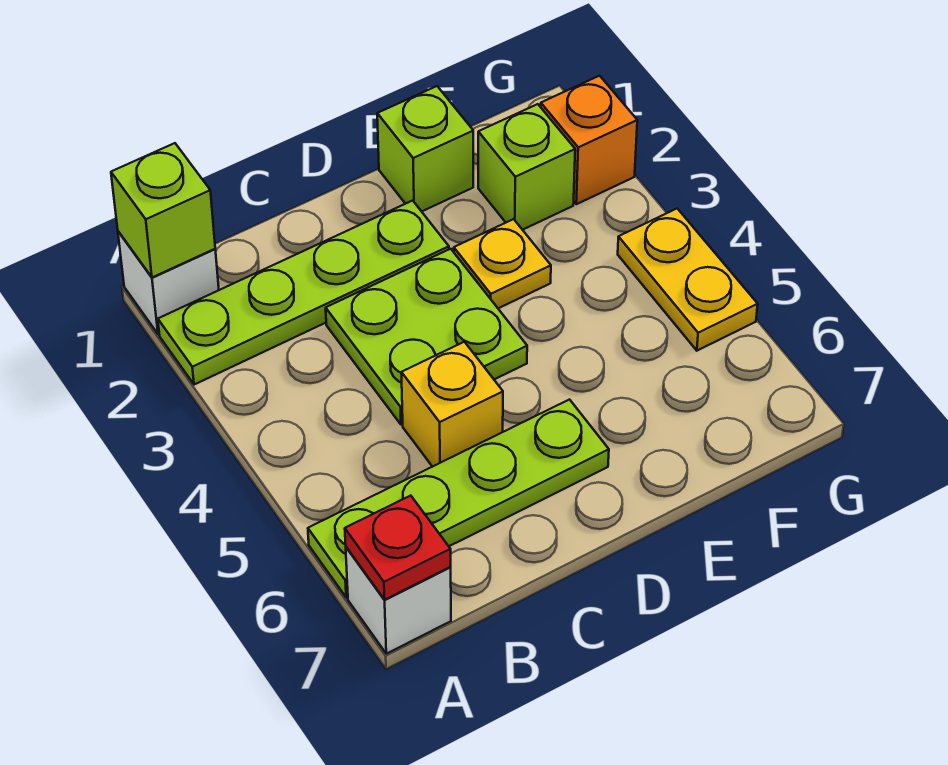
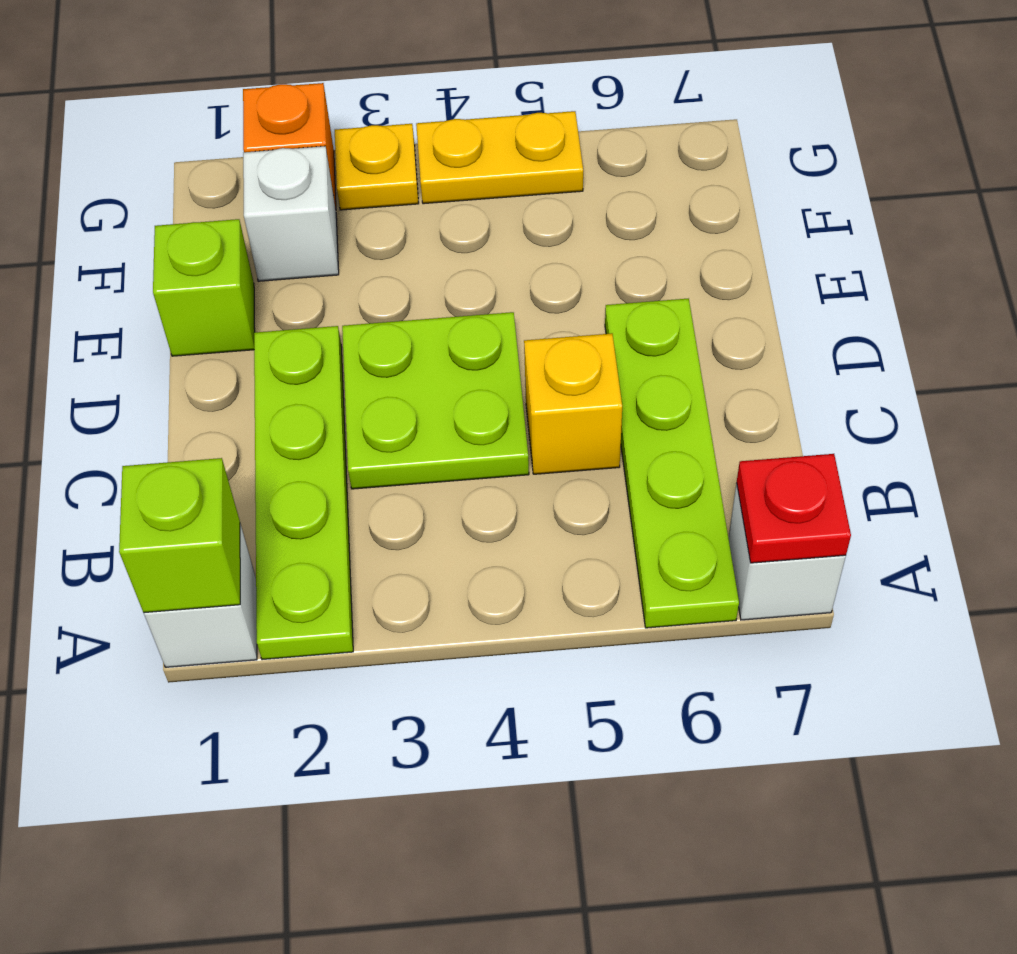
yellow 1x1 plate [454,219,551,308] -> yellow 1x1 plate moved to [335,124,419,210]
lime 1x1 brick [478,104,575,230] -> white 1x1 brick [243,146,339,281]

